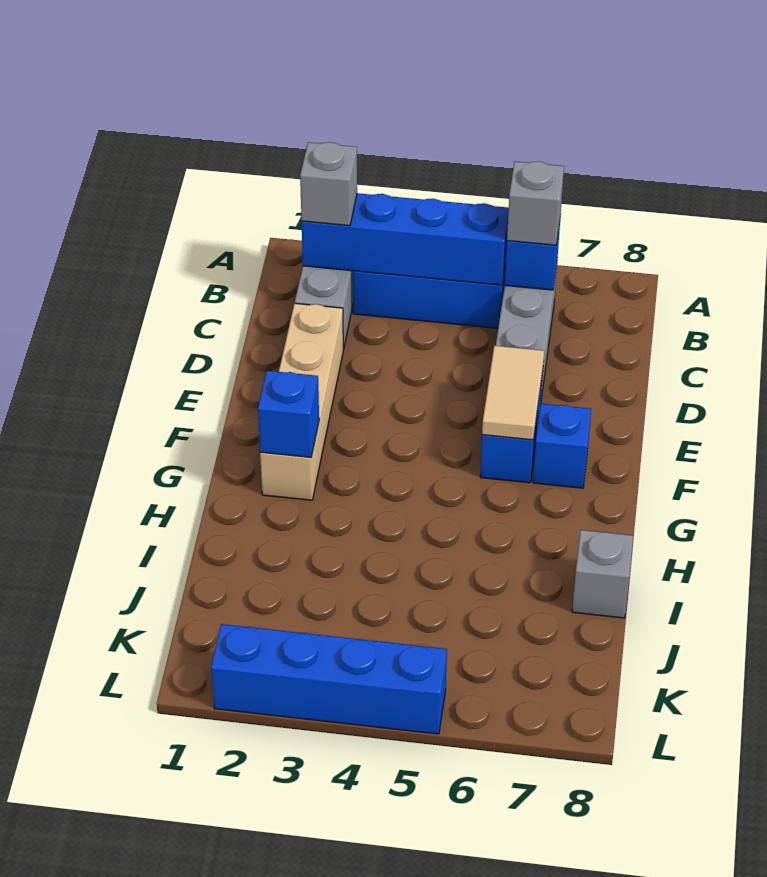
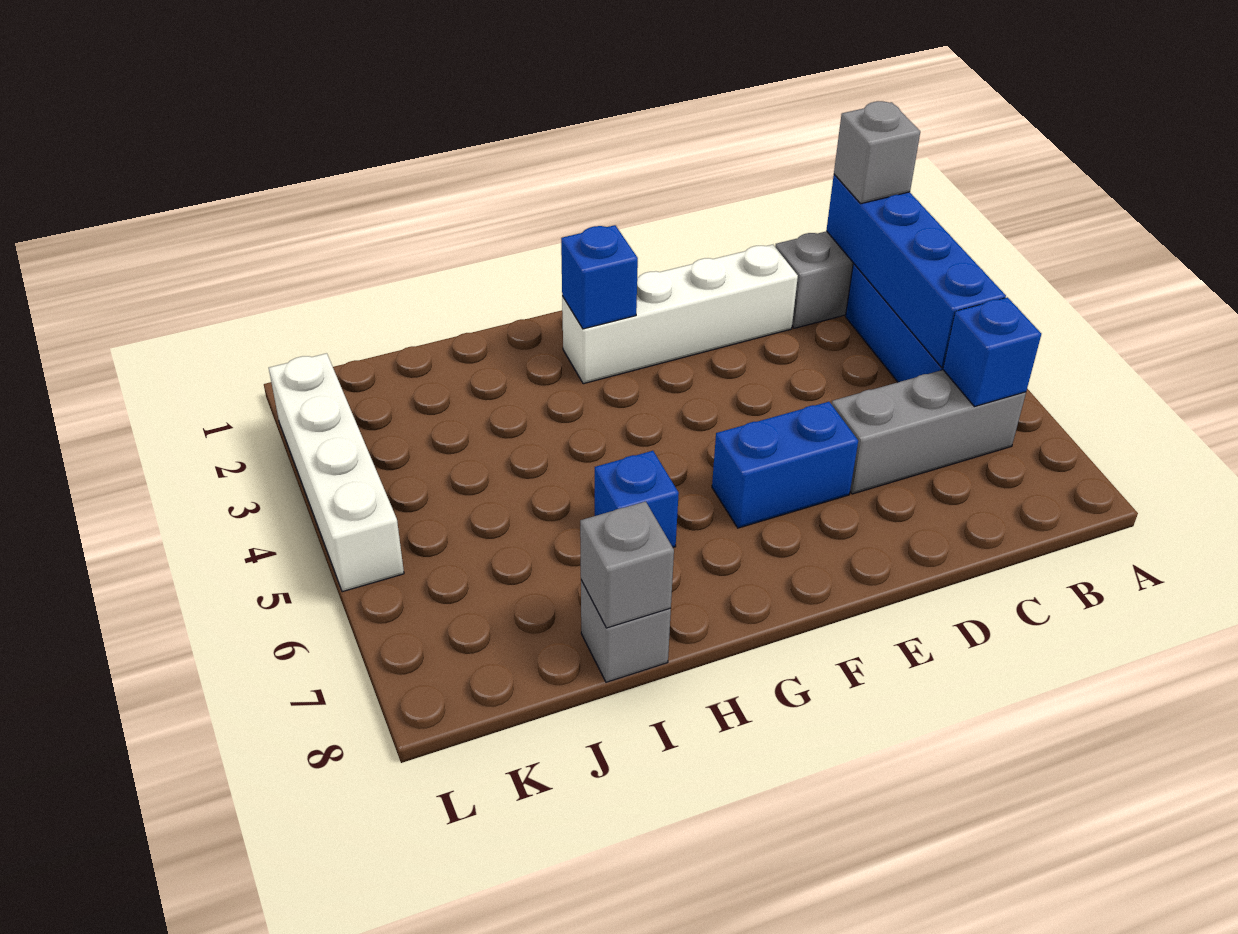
grey 1x1 brick [507,161,564,245] -> grey 1x1 brick moved to [580,501,674,628]
tan 1x4 brick [260,303,343,500] -> white 1x4 brick [562,245,798,384]
tan 1x2 tile [482,346,544,440] -> none
blue 1x1 brick [533,404,591,488] -> blue 1x1 brick moved to [595,451,679,547]
blue 1x4 brick [211,624,447,734] -> white 1x4 brick [269,353,404,592]

